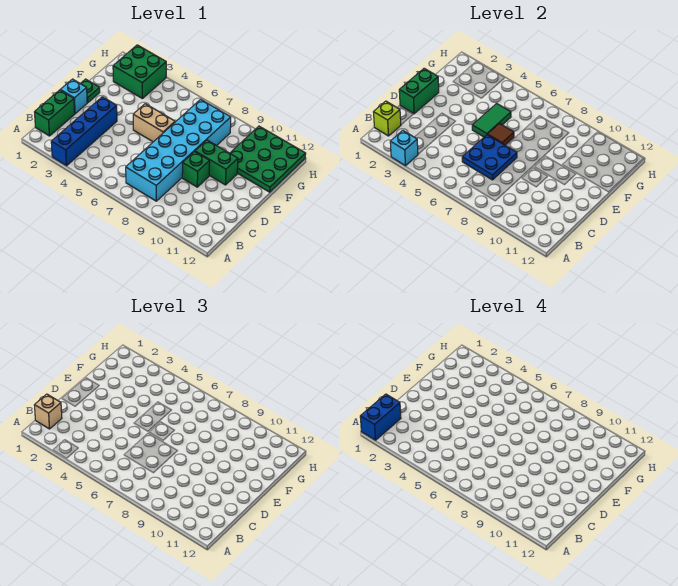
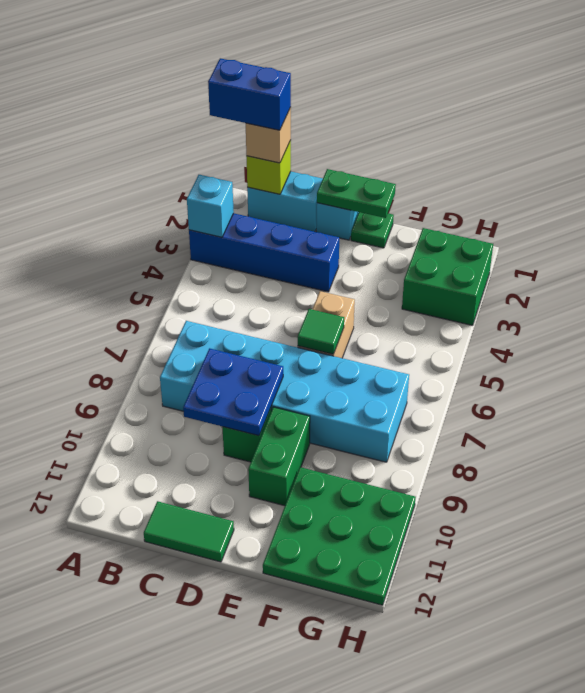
green 1x2 brick [35,90,75,136] -> cyan 1x2 brick [247,171,323,232]
blue 2x2 plate [462,135,517,180] -> blue 2x2 plate moved to [183,348,283,436]
green 1x2 brick [399,68,439,114] -> green 1x2 plate [317,169,396,218]
green 1x2 tile [472,103,511,137] -> green 1x2 tile moved to [144,501,234,562]
brown 1x1 tile [488,124,514,145] -> green 1x1 tile [298,309,344,354]

